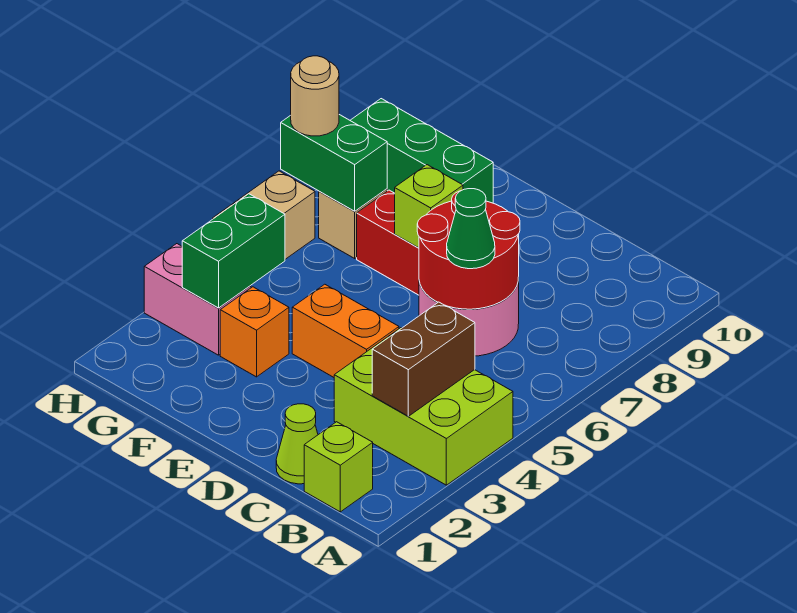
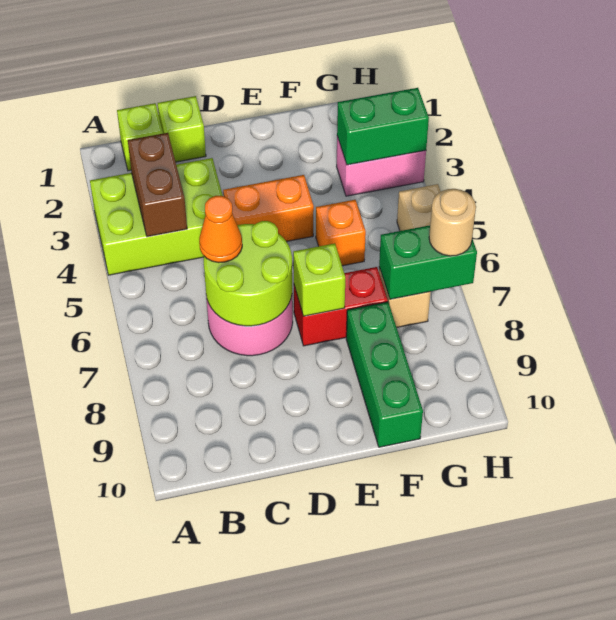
lime 1x1 cone [276,404,318,484] -> lime 1x1 brick [158,96,206,162]
red 2x2 round brick [417,191,520,309] -> lime 2x2 round brick [204,221,292,326]
green 1x1 cone [447,189,495,269] -> orange 1x1 cone [199,196,242,263]
orange 1x1 brick [220,287,289,377] -> orange 1x1 brick moved to [316,200,366,266]
green 1x3 brick [350,99,493,203] -> green 1x3 brick turned to [346,302,423,447]
green 1x2 brick [182,194,285,308] -> green 1x2 brick turned to [337,88,429,165]

